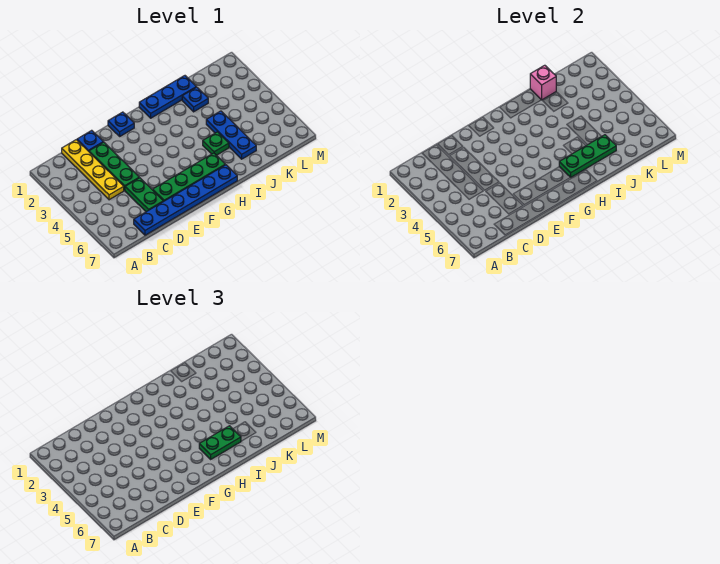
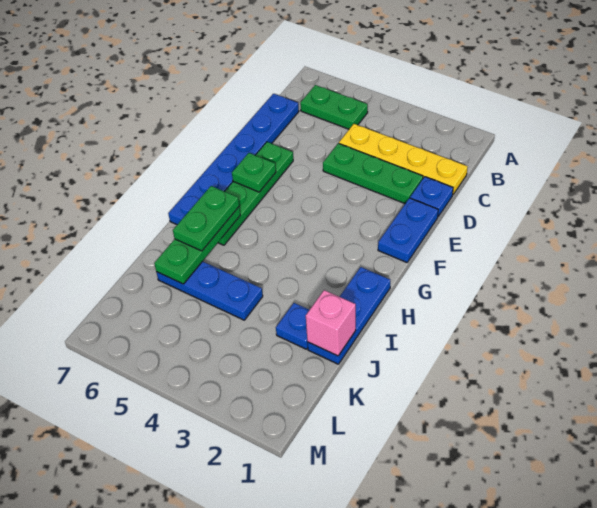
green 1x2 plate [125,178,163,212] -> green 1x2 plate moved to [300,85,368,129]
blue 1x1 plate [108,112,134,136] -> blue 1x2 plate [378,198,438,262]
green 1x1 plate [203,132,229,155] -> green 1x1 plate moved to [232,153,276,192]

